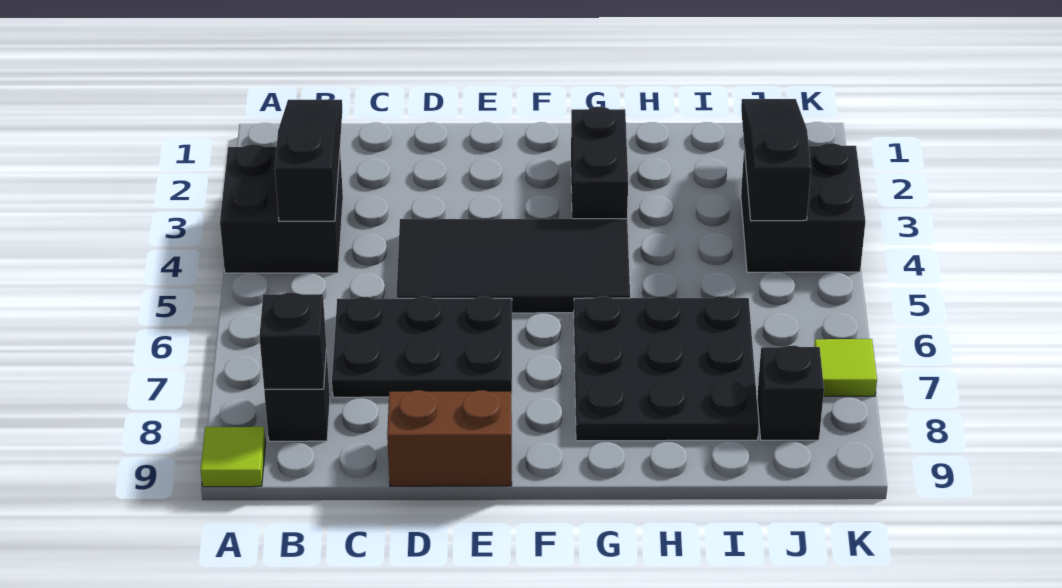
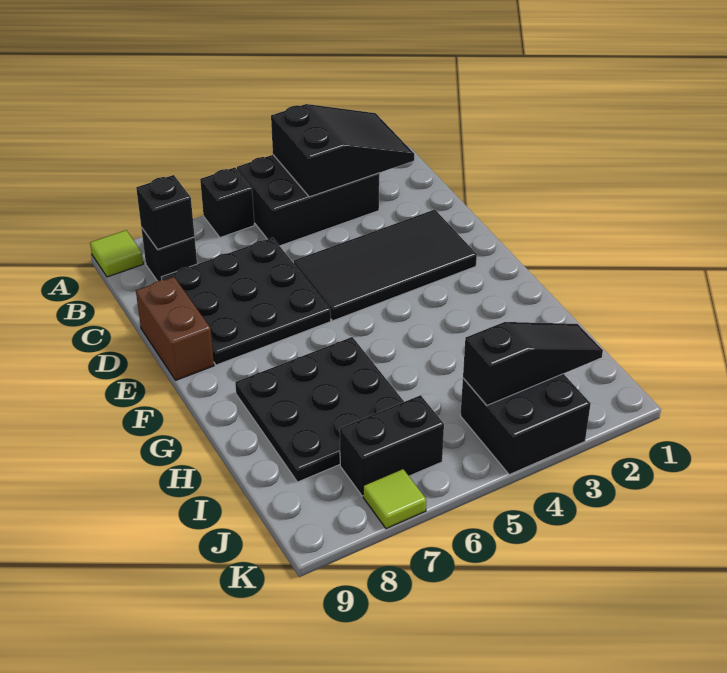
black 2x2 brick [220,144,343,273] -> black 2x3 brick [237,155,379,246]
black 1x3 slope [275,100,342,221] -> black 2x3 slope [271,104,414,197]
black 2x3 plate [332,297,512,397] -> black 3x3 plate [161,238,331,365]
black 2x4 tile [396,219,630,313] -> black 2x4 tile turned to [294,210,477,321]
black 1x2 brick [571,107,628,219] -> black 1x2 brick moved to [340,395,444,496]
black 1x1 brick [757,346,824,440] -> black 1x1 brick moved to [200,167,254,238]

